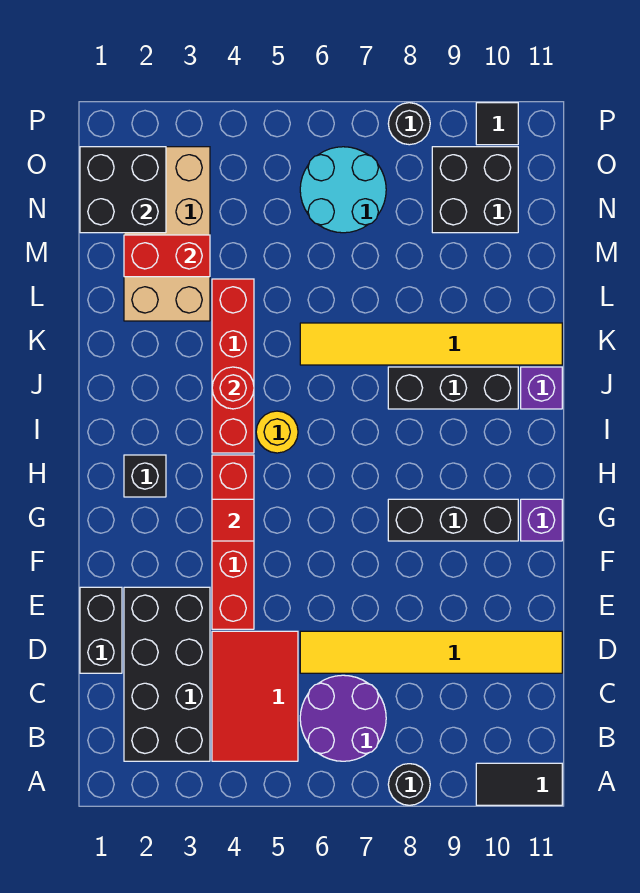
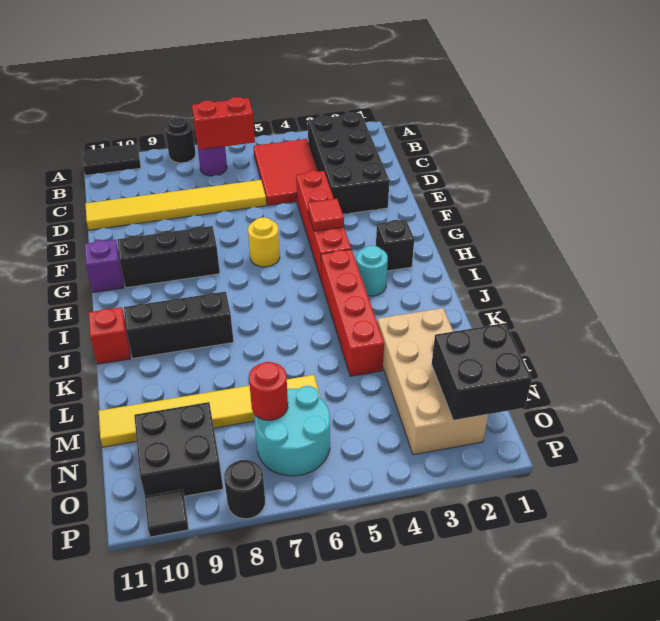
purple 2x2 round brick [300,675,386,761] -> purple 1x1 round brick [197,145,227,176]
black 1x2 brick [80,587,122,673] -> none
none -> cyan 1x1 round brick [356,246,388,296]
yellow 1x1 round brick [256,411,298,453] -> yellow 1x1 round brick moved to [248,217,280,267]
red 1x1 round brick [212,367,254,409] -> red 1x1 round brick moved to [249,362,288,420]
purple 1x1 brick [521,367,562,409] -> red 1x1 brick [89,307,131,364]
yellow 1x6 tile [300,323,562,365] -> yellow 1x6 tile moved to [99,375,320,447]
red 1x2 brick [124,235,210,277] -> red 1x2 brick moved to [192,97,255,150]

